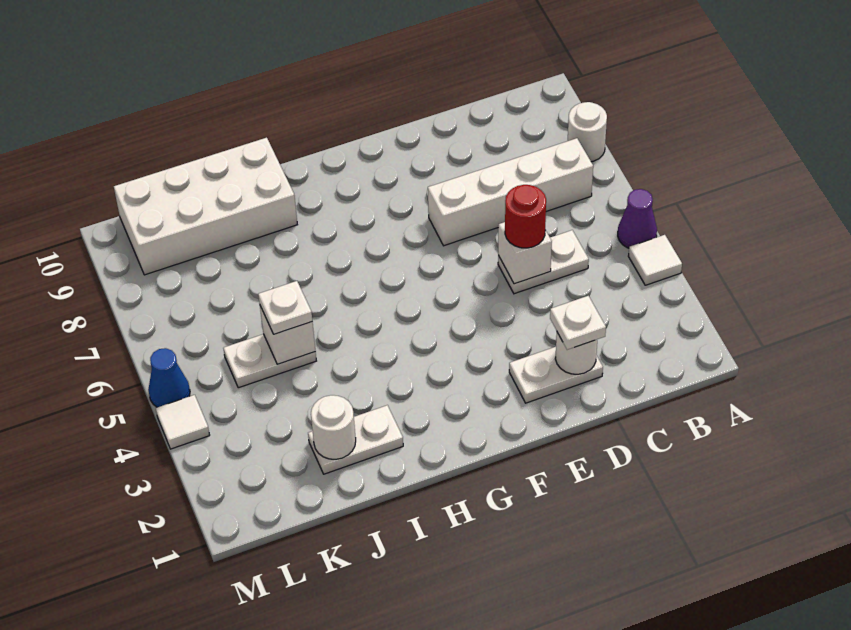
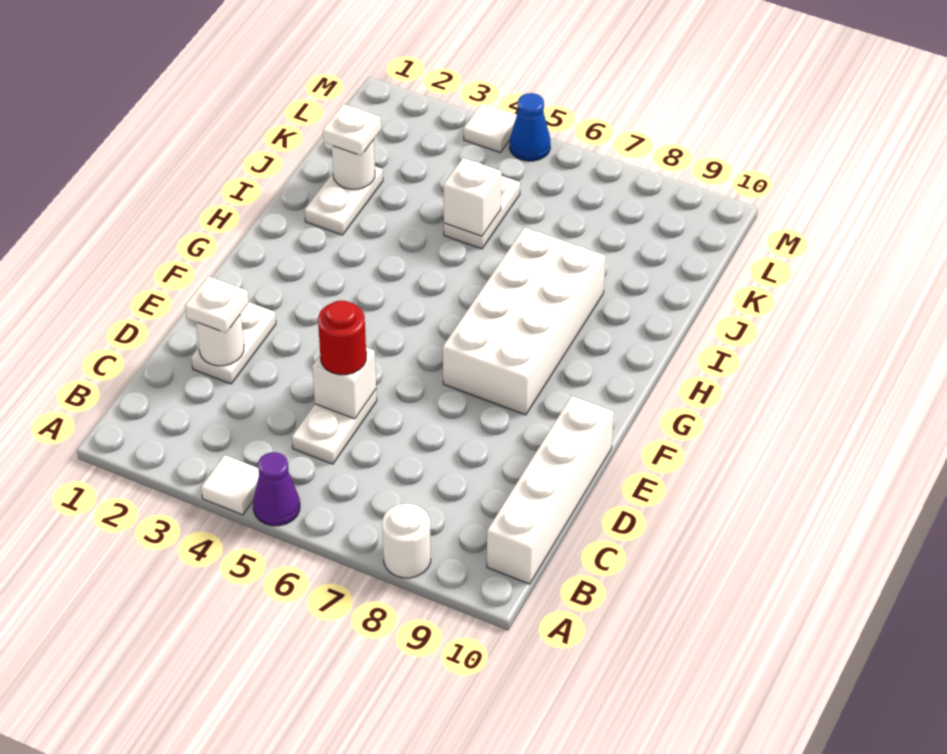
white 1x4 brick [428,138,593,246] -> white 1x4 brick moved to [487,396,614,584]
white 2x4 brick [114,138,297,275] -> white 2x4 brick moved to [443,227,605,415]
white 1x1 plate [258,281,312,334] -> white 1x1 plate moved to [323,104,381,155]

